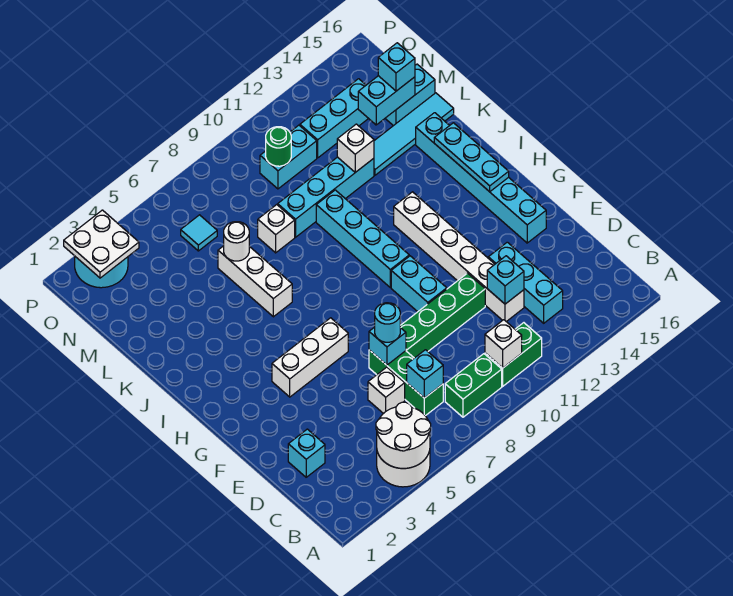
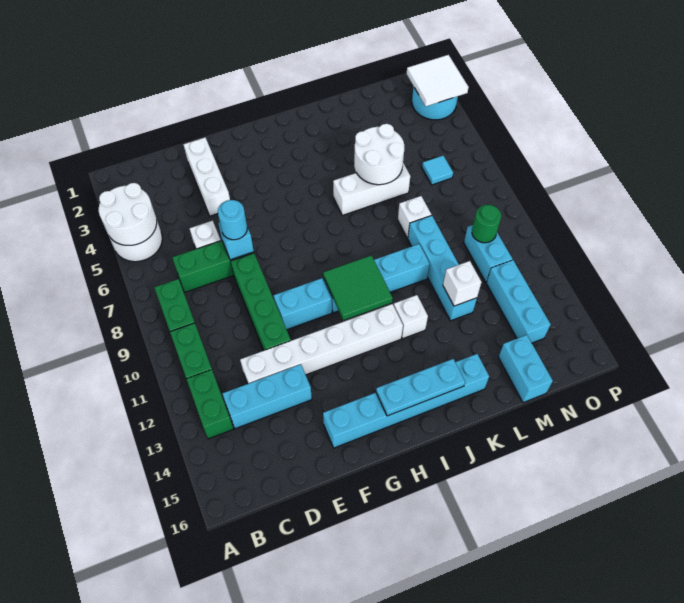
white 1x1 brick [485,320,522,368] -> white 1x1 brick moved to [394,295,428,339]
none -> green 1x2 brick [187,370,233,439]
cyan 1x1 brick [407,350,443,398] -> none
cyan 1x1 brick [288,429,325,477] -> none
cyan 1x1 brick [487,256,524,304] -> none
white 1x3 brick [272,318,348,397] -> white 1x3 brick moved to [183,138,230,216]
none -> green 2x2 tile [323,255,393,320]
white 1x1 round brick [224,222,249,261] -> white 2x2 round brick [354,124,404,185]
cyan 1x4 tile [374,93,454,175] -> none
cyan 1x2 brick [358,76,415,125] -> none
cyan 1x1 brick [378,43,415,91] -> none
white 2x2 plate [64,210,139,278] -> white 2x2 tile [407,55,469,106]

